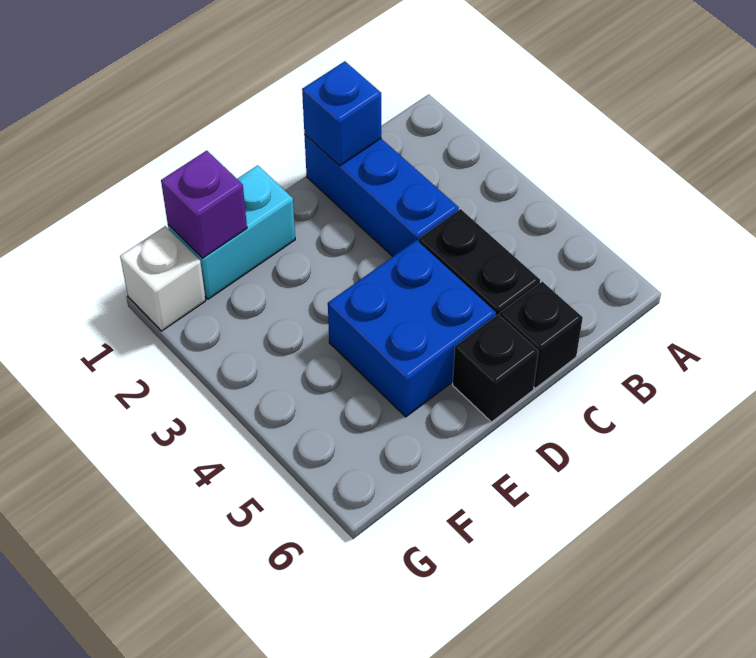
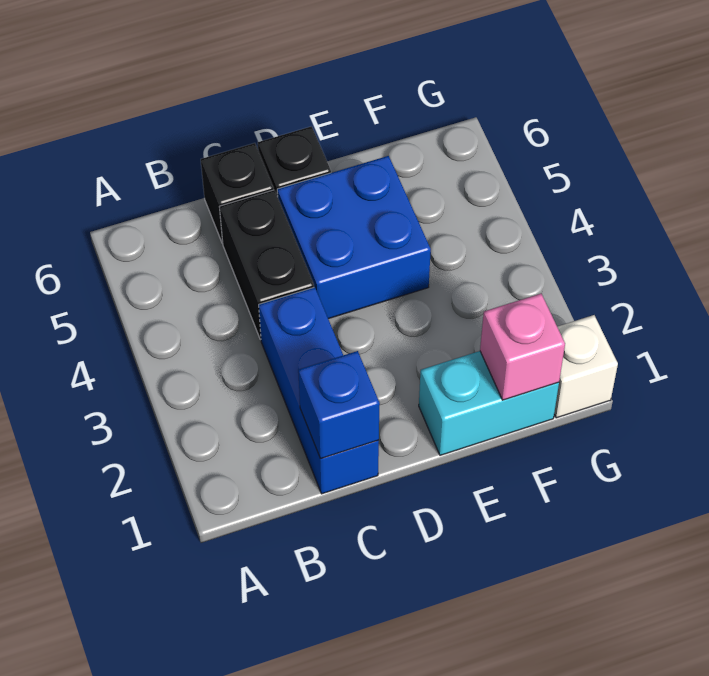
purple 1x1 brick [161,151,247,258] -> pink 1x1 brick [480,294,565,400]

